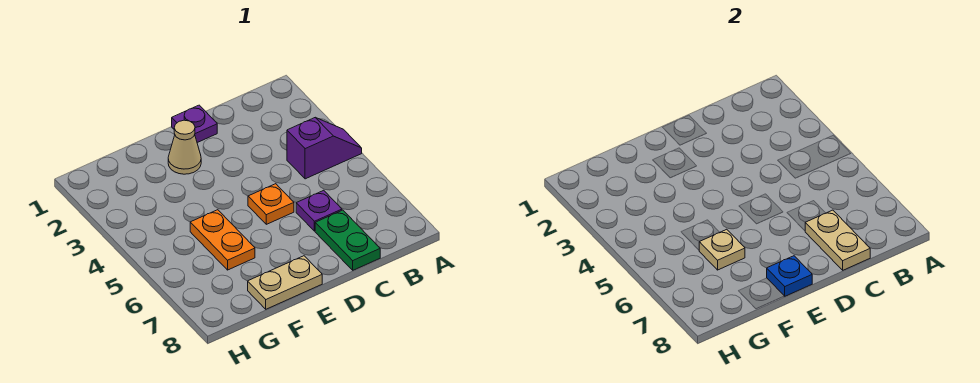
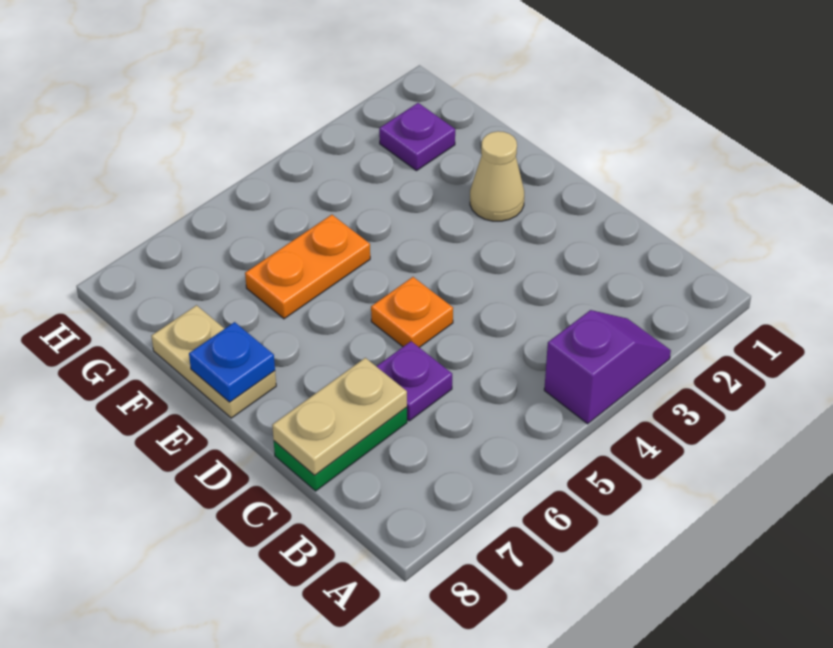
purple 1x2 slope [287,118,362,179] -> purple 1x2 slope turned to [544,310,671,424]
purple 1x1 plate [172,105,217,143] -> purple 1x1 plate moved to [379,103,455,171]
tan 1x1 plate [699,229,745,270] -> none

